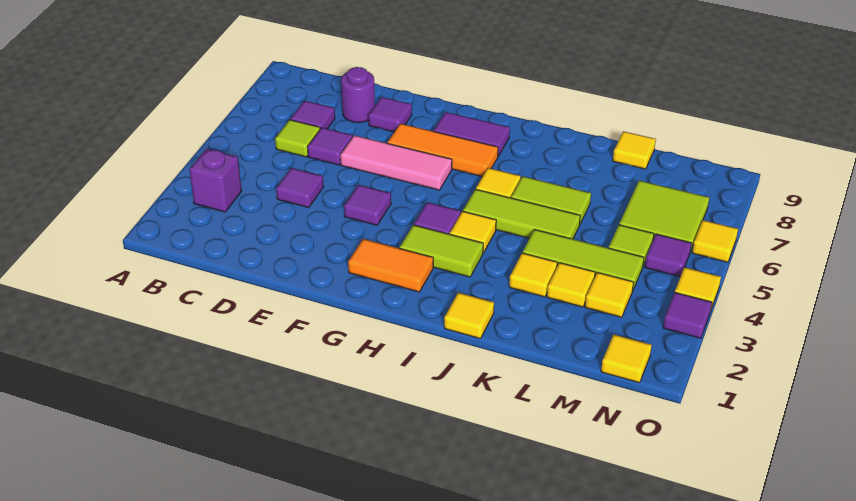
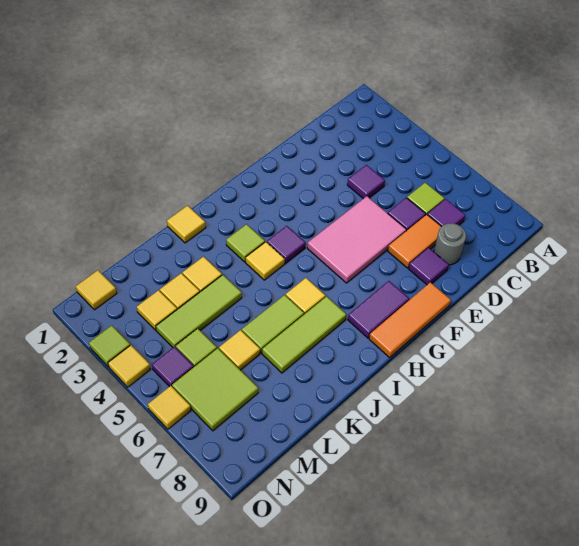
purple 1x1 brick [189,149,241,212] -> none
purple 1x1 round brick [341,67,375,122] -> grey 1x1 round brick [434,223,466,265]
pink 1x3 tile [340,135,452,190] -> pink 2x3 tile [307,196,406,283]
purple 1x1 tile [344,185,391,225] -> none
orange 1x3 tile [387,124,498,177] -> orange 1x3 tile moved to [369,282,451,357]
orange 1x2 tile [348,239,433,292] -> orange 1x2 tile moved to [388,215,442,268]
lime 1x2 tile [399,225,483,277] -> lime 1x1 tile [226,224,265,262]
lime 1x3 tile [463,189,580,239] -> lime 1x3 tile moved to [262,296,346,373]
yellow 1x1 tile [613,131,656,169] -> yellow 1x1 tile moved to [219,330,260,370]
purple 1x1 tile [663,292,712,338] -> lime 1x1 tile [89,325,130,367]

